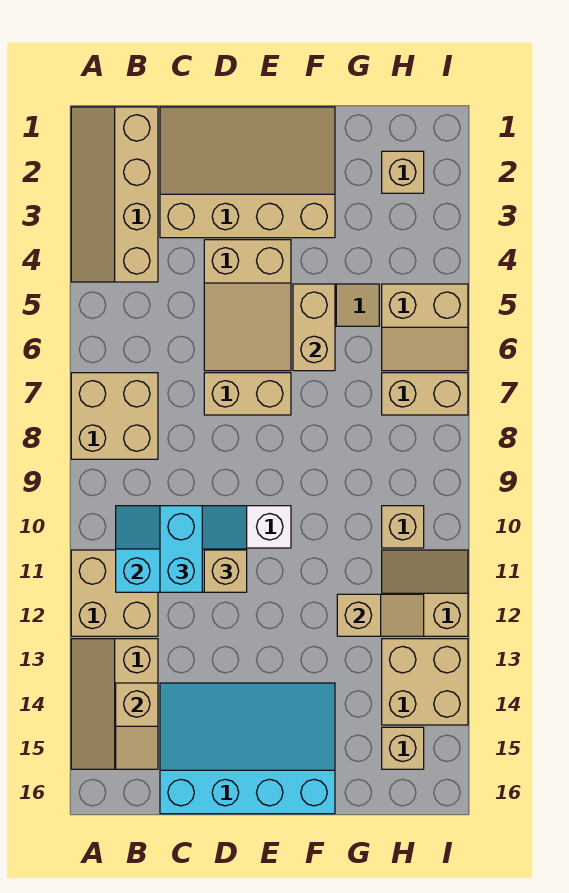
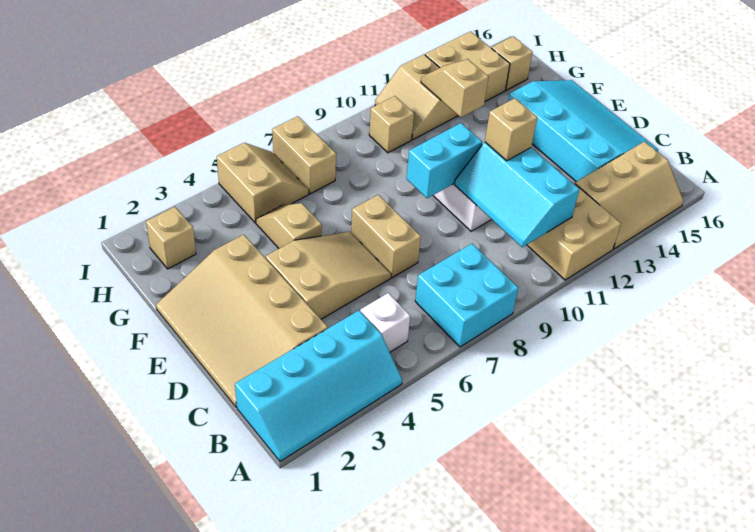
tan 2x4 slope [71,107,158,282] -> cyan 2x4 slope [235,310,402,462]
tan 2x2 brick [71,373,158,459] -> cyan 2x2 brick [415,244,518,347]
none -> white 1x1 brick [360,293,410,352]
tan 1x2 slope [116,683,158,769] -> none
cyan 1x2 brick [160,506,202,592] -> cyan 1x2 brick moved to [407,123,482,198]
cyan 3x4 slope [160,683,335,814] -> cyan 3x4 slope turned to [509,80,658,182]
tan 1x2 brick [293,284,335,371] -> none

